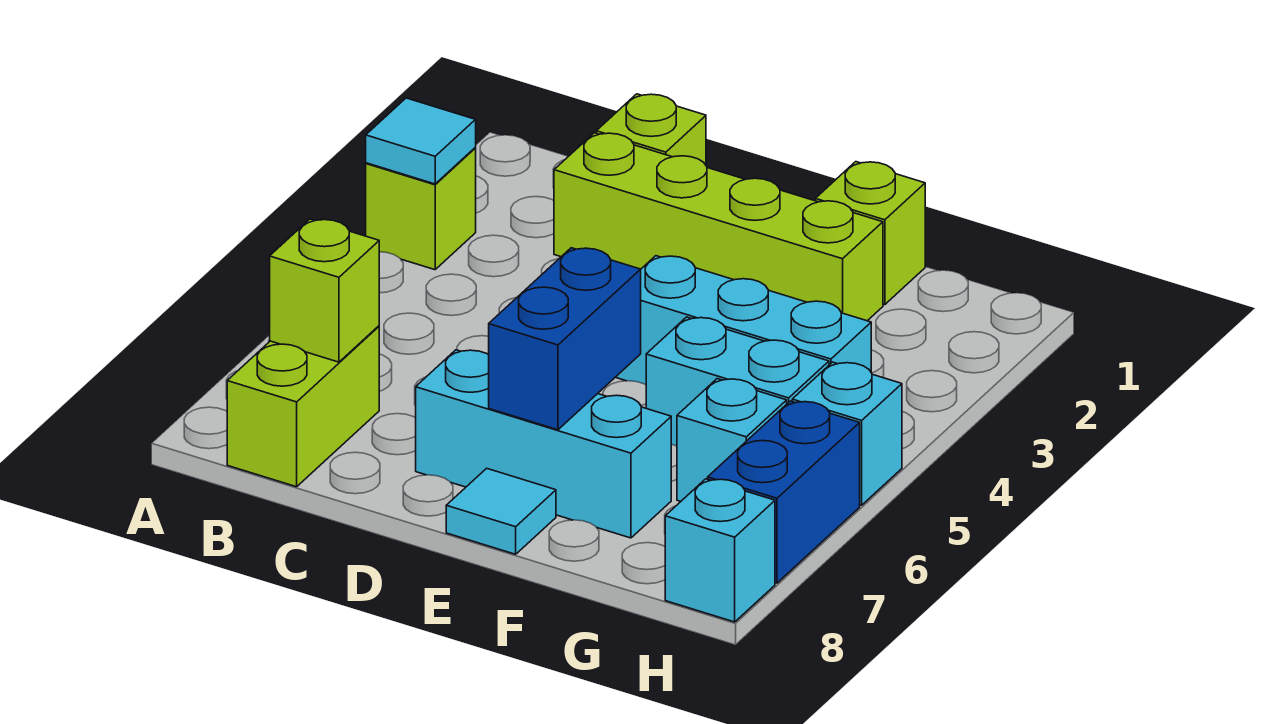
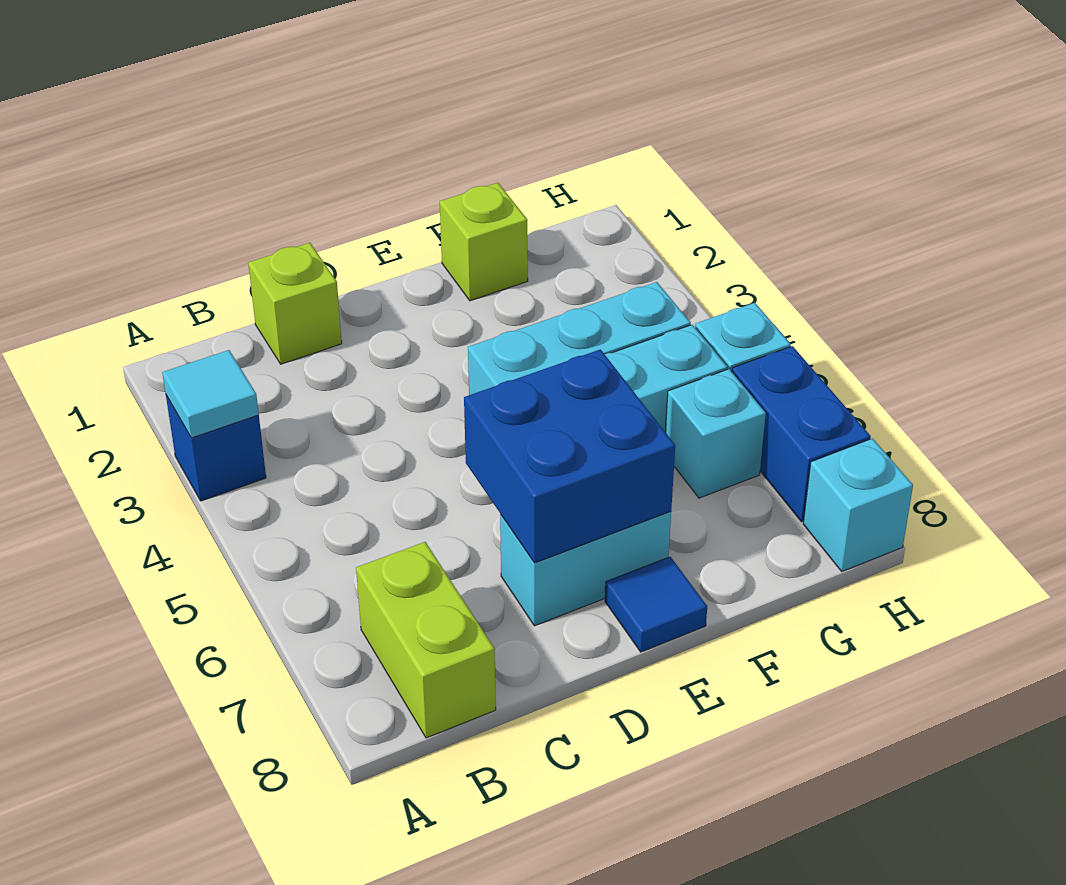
lime 1x1 brick [366,148,476,270] -> blue 1x1 brick [166,395,266,501]
lime 1x1 brick [270,219,379,362] -> none
lime 1x4 brick [554,133,883,321] -> none
cyan 1x3 brick [416,350,671,538] -> cyan 1x2 brick [500,511,671,626]
blue 1x2 brick [489,248,641,430] -> blue 2x2 brick [464,349,675,563]
cyan 1x1 tile [446,468,556,554] -> blue 1x1 tile [605,557,707,652]

